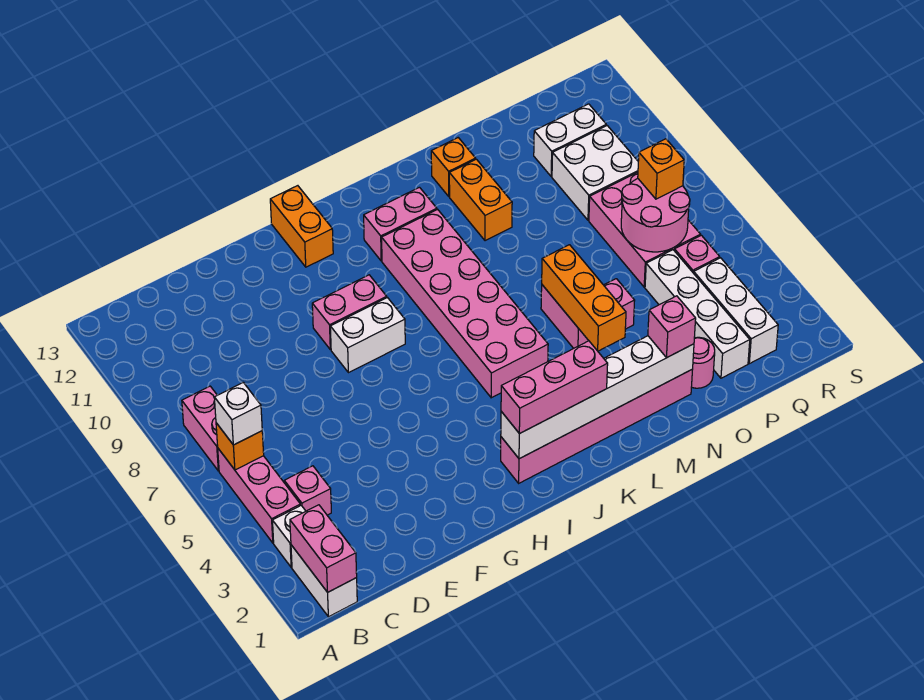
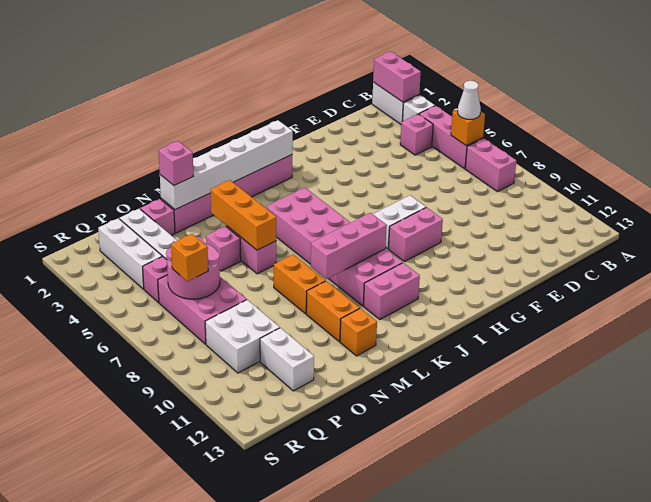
white 1x1 brick [214,382,262,445] -> white 1x1 cone [458,81,481,119]
orange 1x2 brick [270,186,333,267] -> orange 1x2 brick moved to [274,255,325,314]
pink 1x3 brick [501,341,608,434] -> pink 1x3 brick moved to [311,213,387,279]
pink 1x1 round brick [691,337,715,388] -> pink 1x1 brick [140,199,175,235]
white 1x2 brick [534,104,606,177] -> white 1x2 brick turned to [260,328,314,391]

